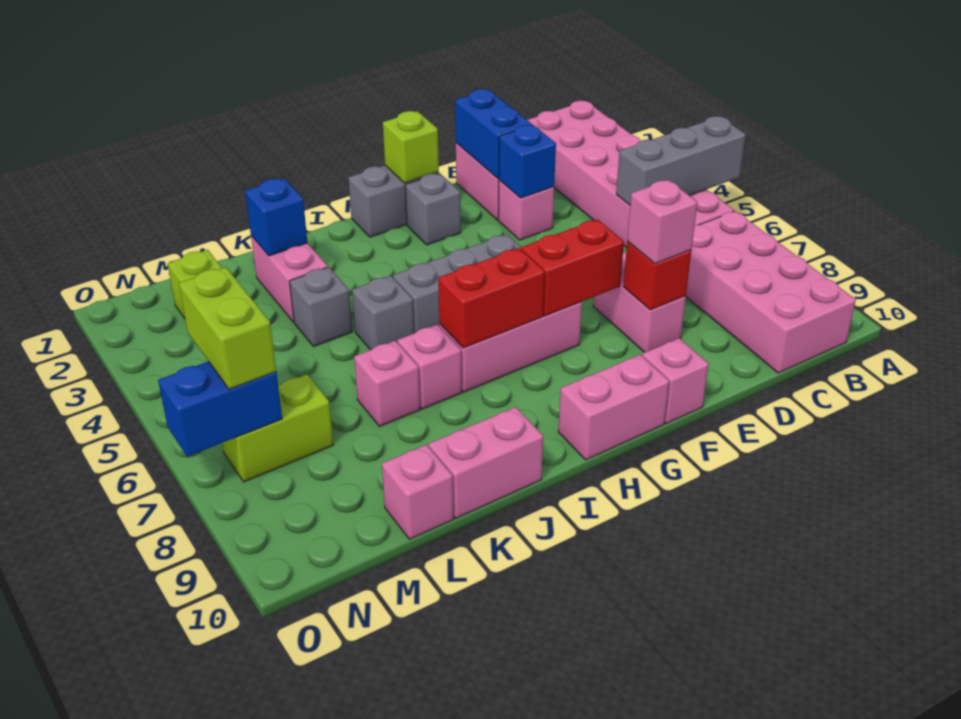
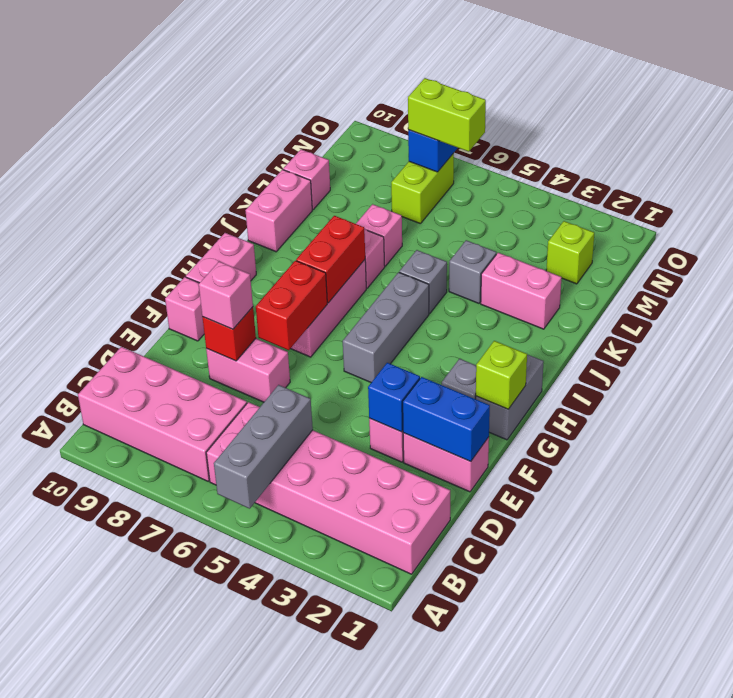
blue 1x1 brick [245,178,308,256] -> none

